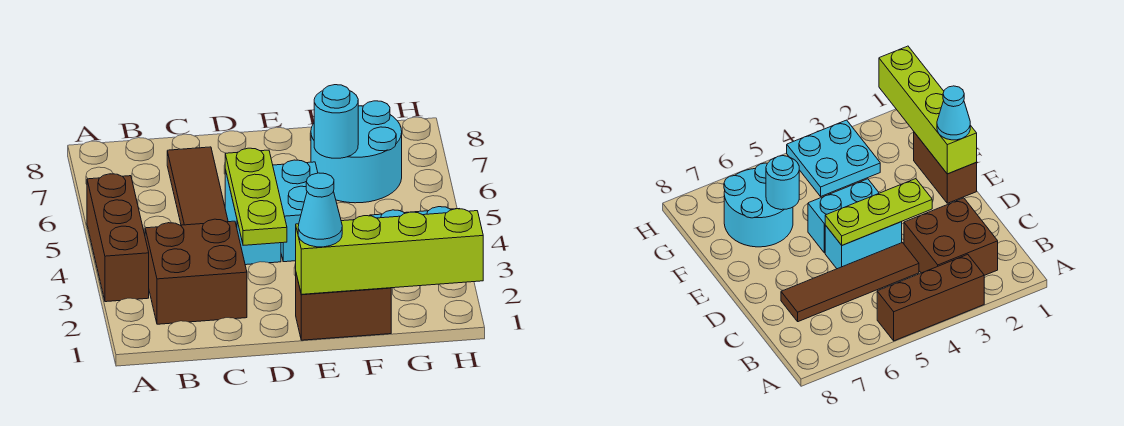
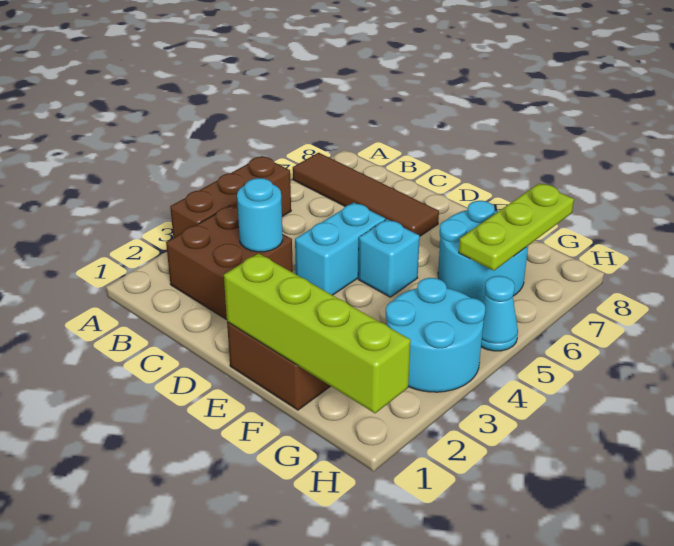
brown 1x4 tile [167,147,228,225] -> brown 1x4 tile turned to [293,153,439,236]
lime 1x3 plate [225,148,287,245] -> lime 1x3 plate moved to [459,183,574,271]
cyan 1x1 cone [298,173,342,247] -> cyan 1x1 cone moved to [481,276,518,351]
cyan 1x2 brick [273,160,318,262] -> cyan 1x1 brick [358,219,420,297]
cyan 1x1 round brick [314,85,358,158] -> cyan 1x1 round brick moved to [237,178,283,252]
cyan 2x2 plate [787,120,880,196] -> cyan 2x2 round brick [386,278,485,392]

